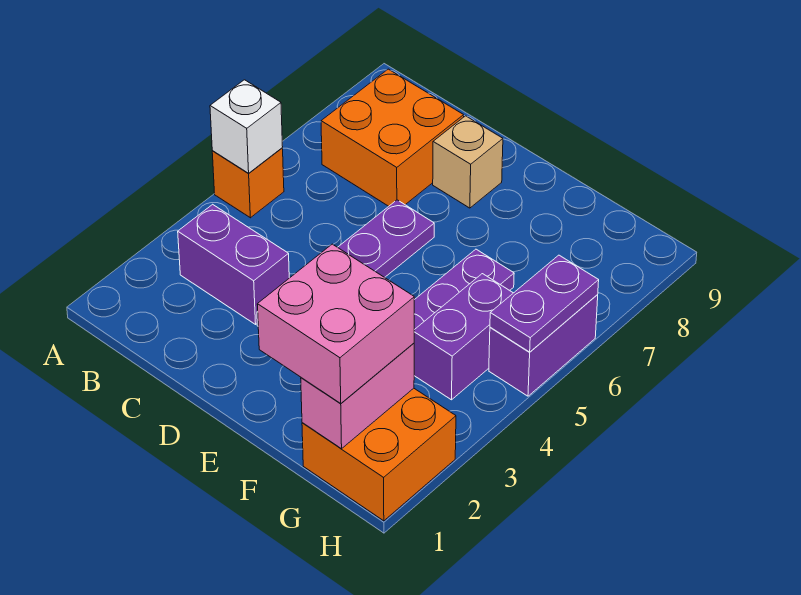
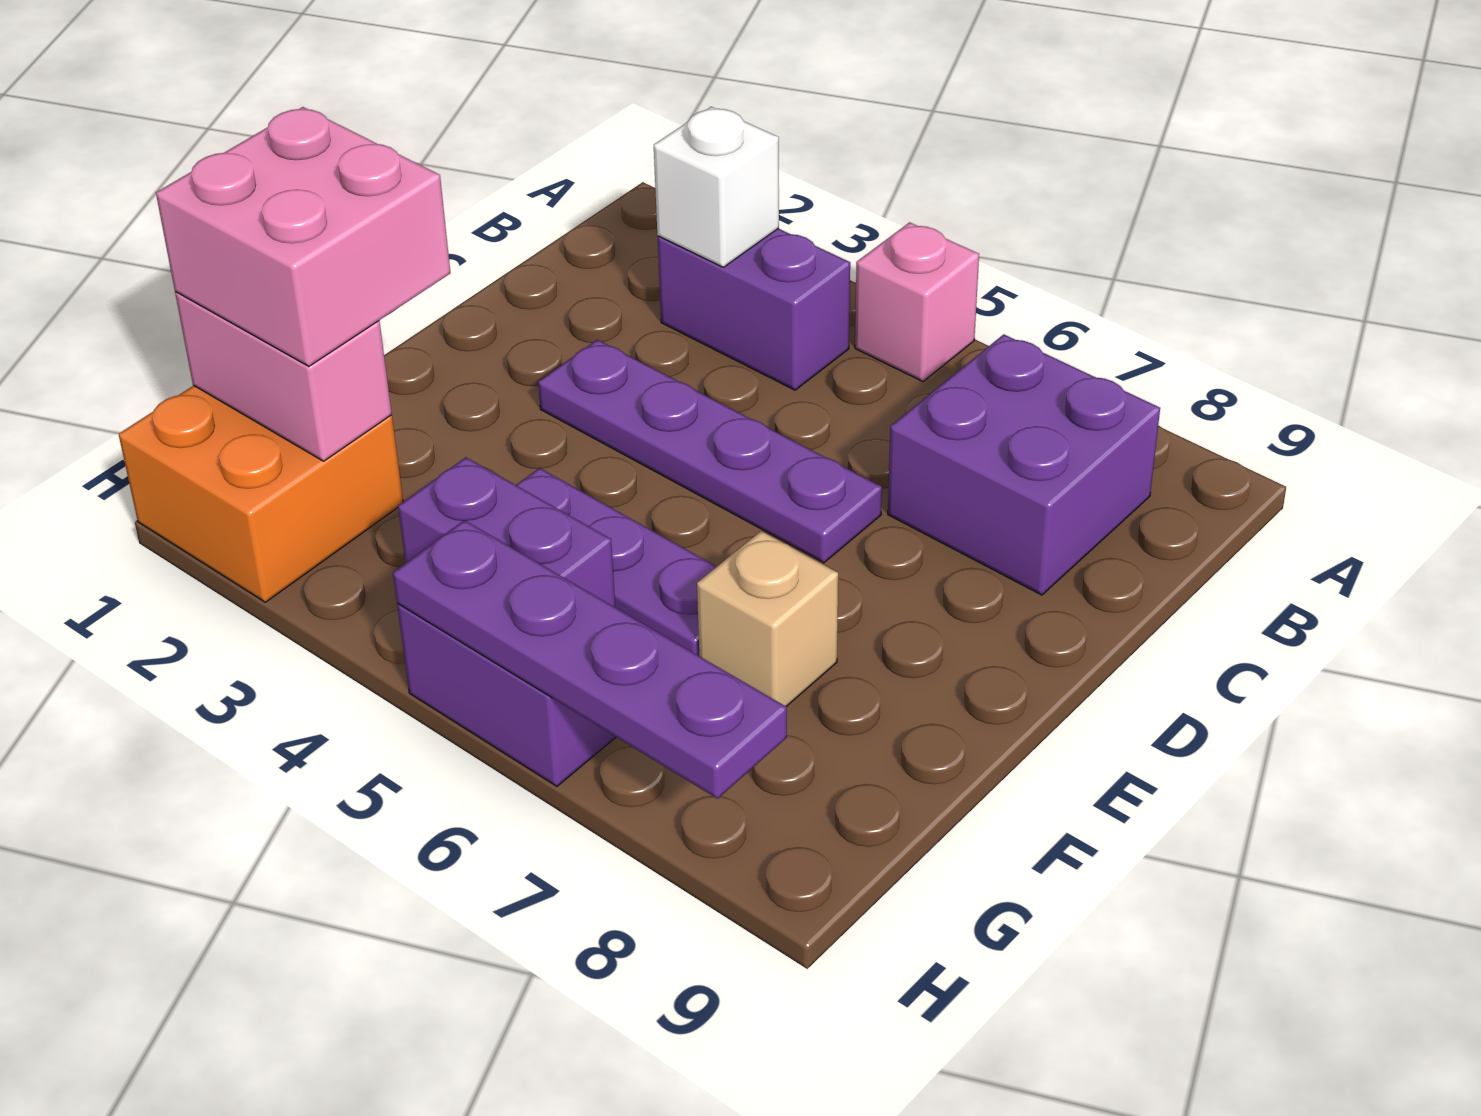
orange 1x1 brick [212,148,284,218] -> pink 1x1 brick [855,222,979,382]
white 1x1 brick [210,80,283,173] -> white 1x1 brick moved to [654,107,779,267]
purple 1x2 brick [178,204,289,324] -> purple 1x2 brick turned to [658,229,850,390]
orange 2x2 brick [321,69,464,206] -> purple 2x2 brick [888,334,1160,595]
tan 1x1 brick [433,116,503,208] -> tan 1x1 brick moved to [697,531,838,707]
purple 1x2 plate [490,255,599,352] -> purple 1x4 plate [393,520,787,799]

